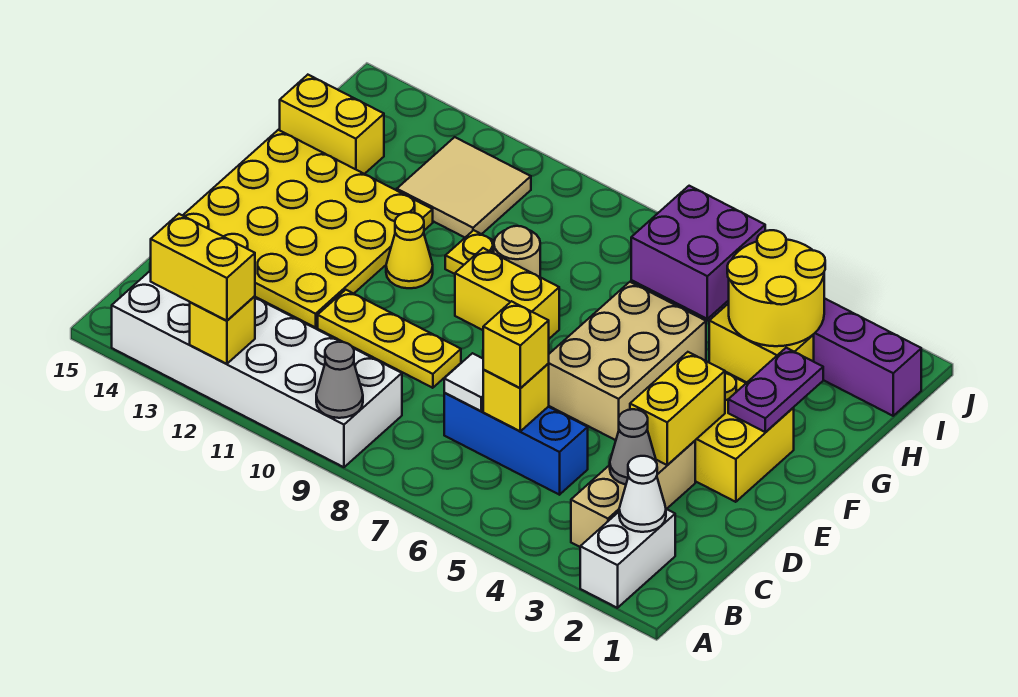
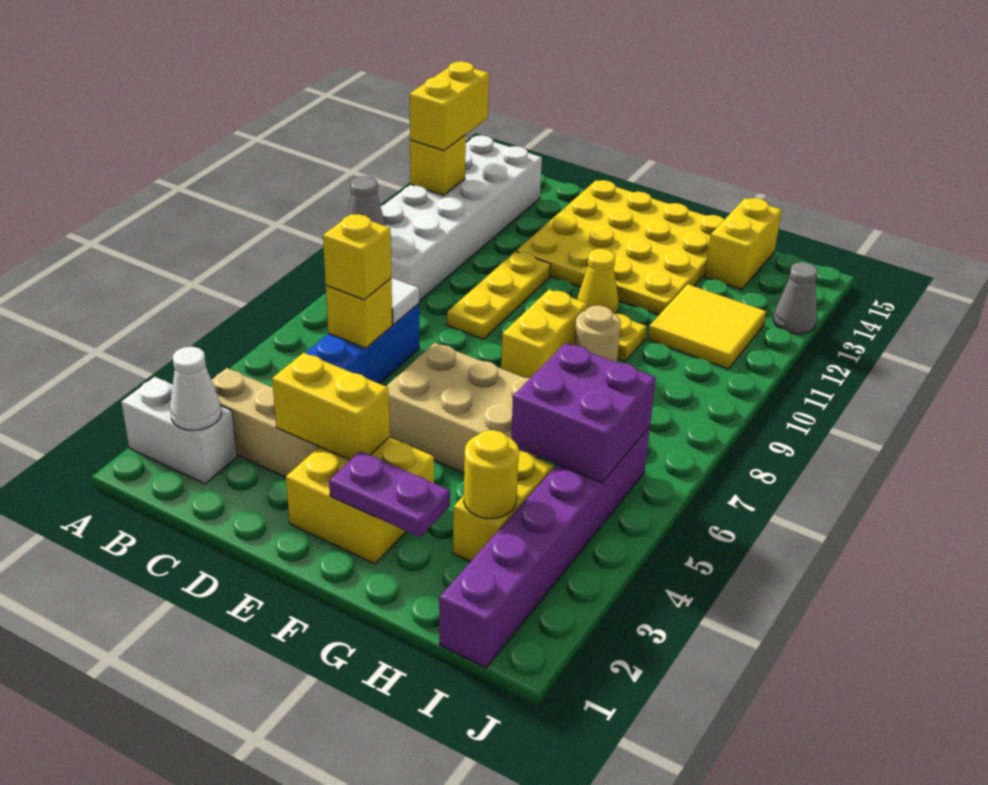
grey 1x1 cone [610,409,656,485] -> grey 1x1 cone moved to [774,262,818,334]
yellow 2x2 round brick [727,230,825,346] -> yellow 1x1 round brick [464,430,519,519]
tan 2x2 tile [397,137,531,237] -> yellow 2x2 tile [648,284,766,369]

